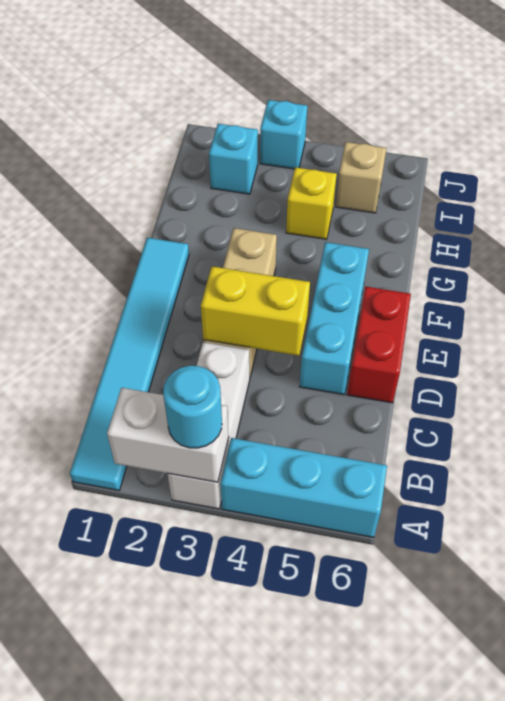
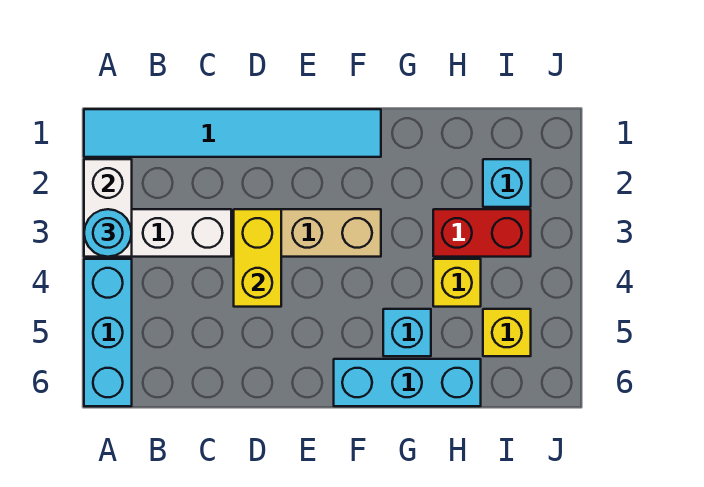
cyan 1x3 brick [299,242,369,395] -> cyan 1x3 brick moved to [334,359,481,406]
red 1x2 brick [347,286,411,403] -> red 1x2 brick moved to [433,209,531,257]
tan 1x1 brick [336,142,386,213] -> yellow 1x1 brick [483,309,531,356]
cyan 1x1 brick [260,100,307,169] -> cyan 1x1 brick moved to [383,309,431,356]

